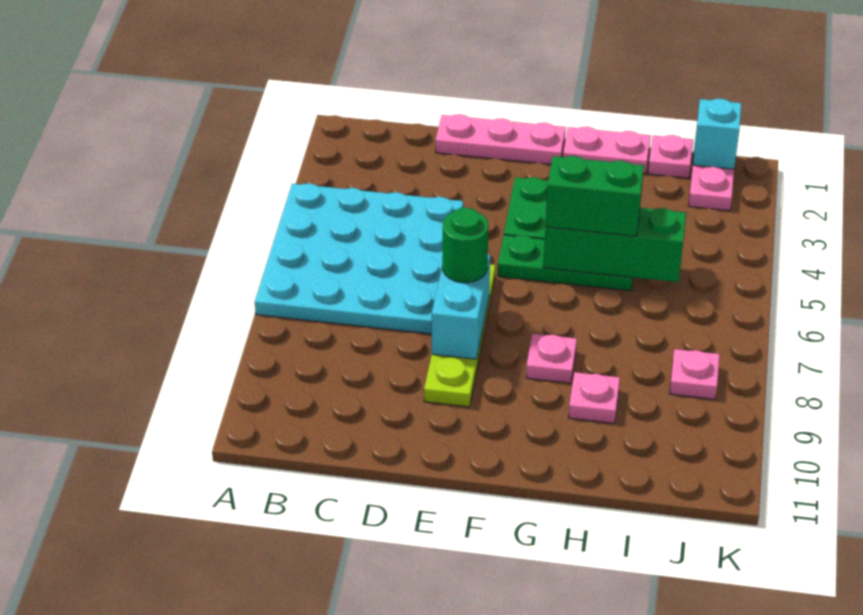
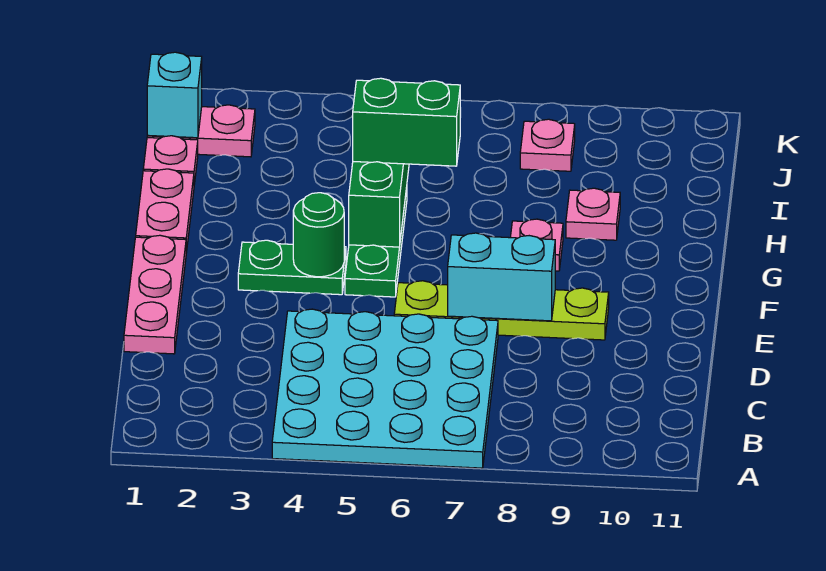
green 1x1 round brick [442,208,488,283] -> green 1x1 round brick moved to [293,193,344,277]
green 1x2 brick [545,156,644,236] -> green 1x2 brick turned to [353,78,460,166]

